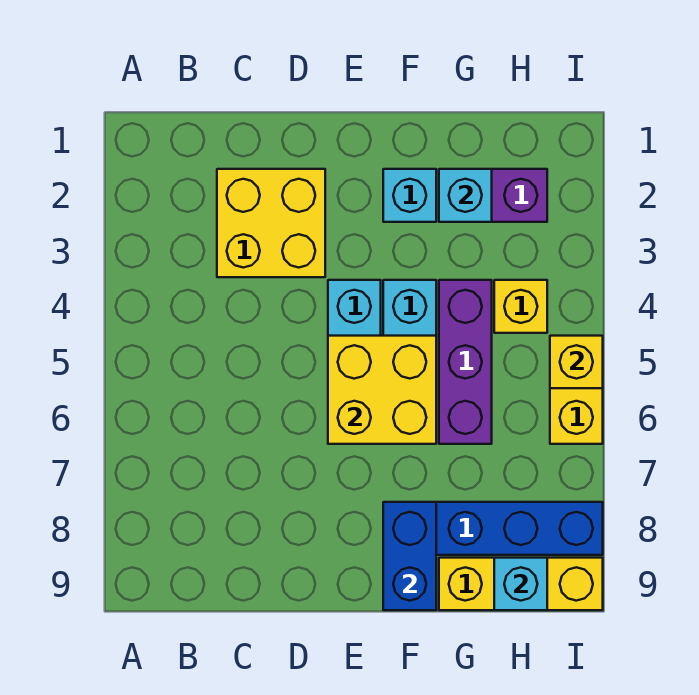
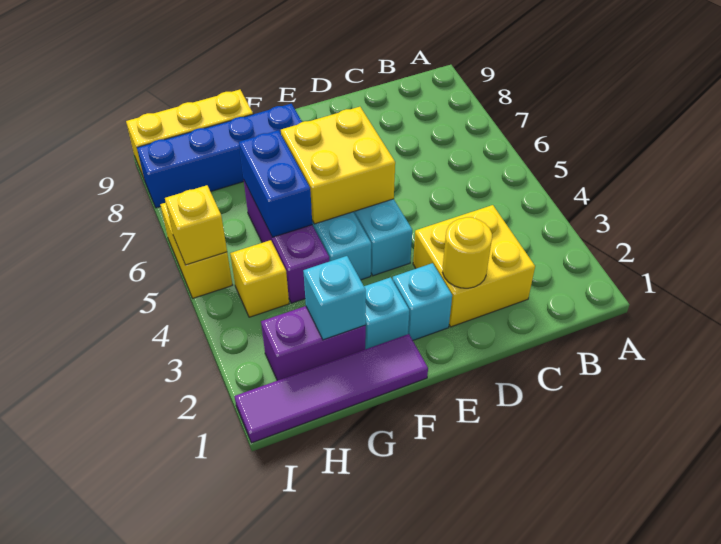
none -> yellow 1x1 round brick [443,217,492,288]
none -> purple 1x4 tile [234,334,428,443]
blue 1x2 brick [383,502,436,610] -> blue 1x2 brick moved to [239,130,312,237]
cyan 1x1 brick [494,558,547,610] -> cyan 1x1 brick moved to [393,263,452,340]

